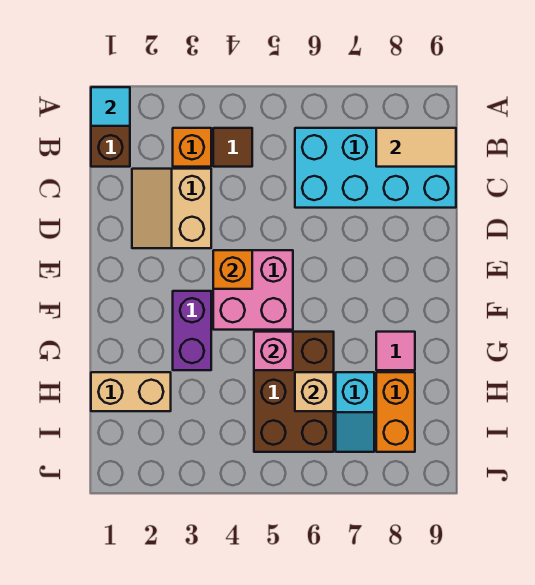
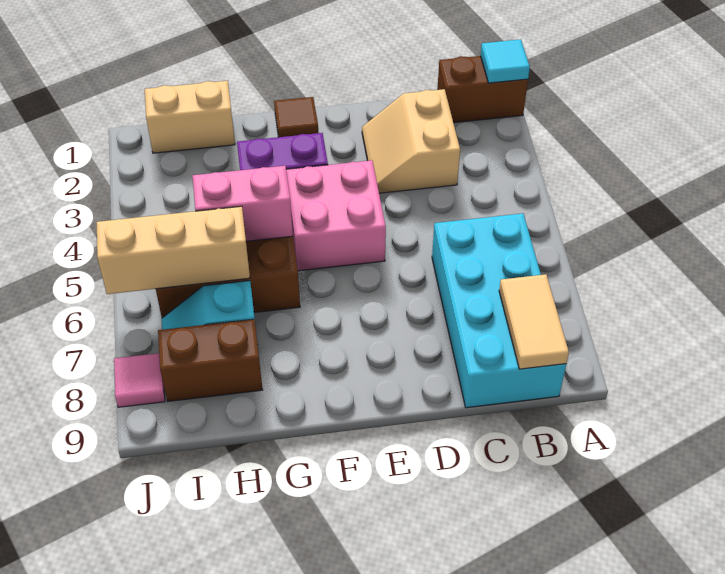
orange 1x1 brick [173,128,211,167] -> none
brown 1x1 tile [213,128,252,167] -> brown 1x1 tile moved to [274,97,318,137]
tan 2x2 slope [132,169,211,248] -> tan 2x2 slope turned to [362,89,460,193]
orange 1x1 brick [213,250,252,289] -> none
pink 1x1 brick [254,332,293,370] -> pink 1x2 brick [192,166,293,241]
pink 1x1 tile [376,332,415,370] -> pink 1x1 tile moved to [114,353,165,407]
tan 1x2 brick [91,372,171,411] -> tan 1x2 brick turned to [145,81,235,153]
tan 1x1 brick [295,372,334,411] -> tan 1x3 brick [97,206,250,294]
orange 1x2 brick [376,372,415,452] -> brown 1x2 brick [158,319,263,401]

